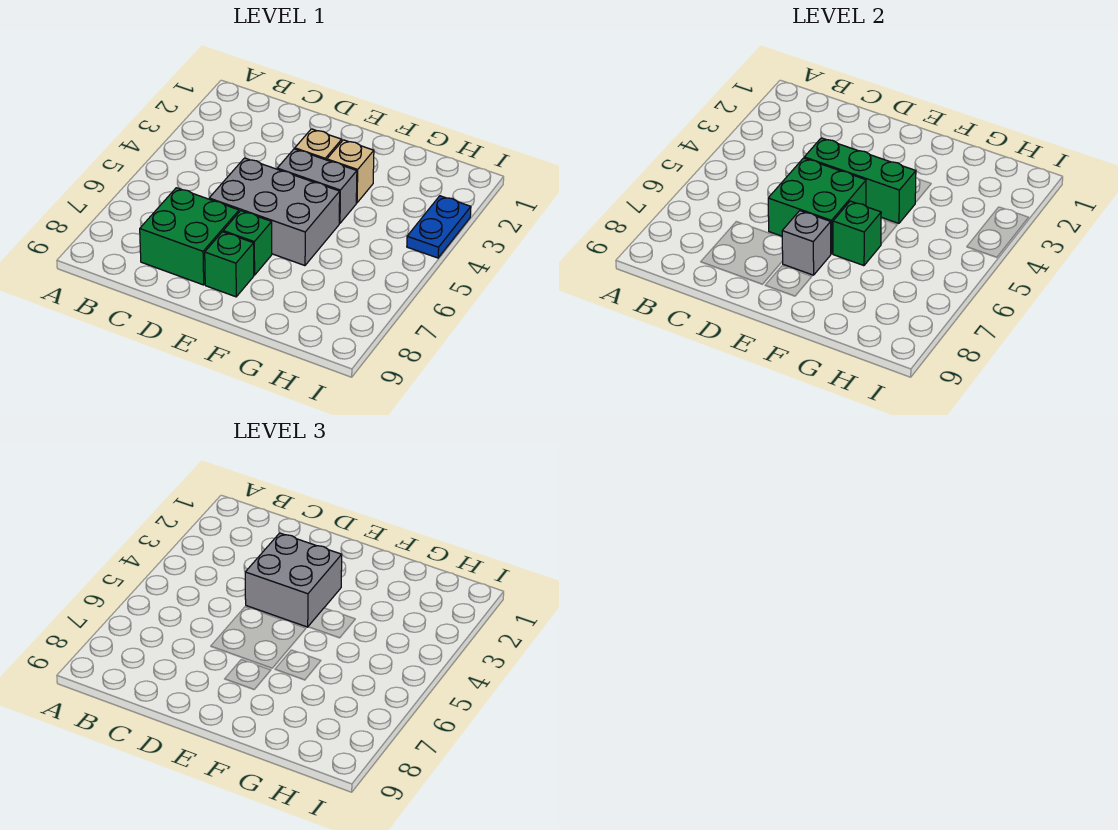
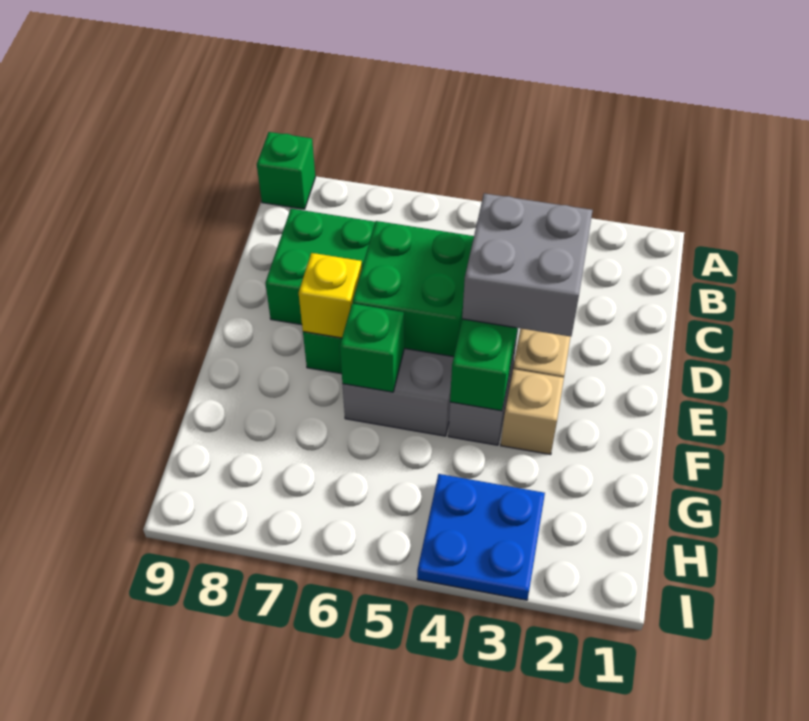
grey 1x1 brick [782,211,831,275] -> yellow 1x1 brick [299,253,362,338]
green 1x1 brick [205,232,254,297] -> green 1x1 brick moved to [257,132,315,209]
blue 1x2 plate [407,196,471,258] -> blue 2x2 plate [417,474,545,600]

